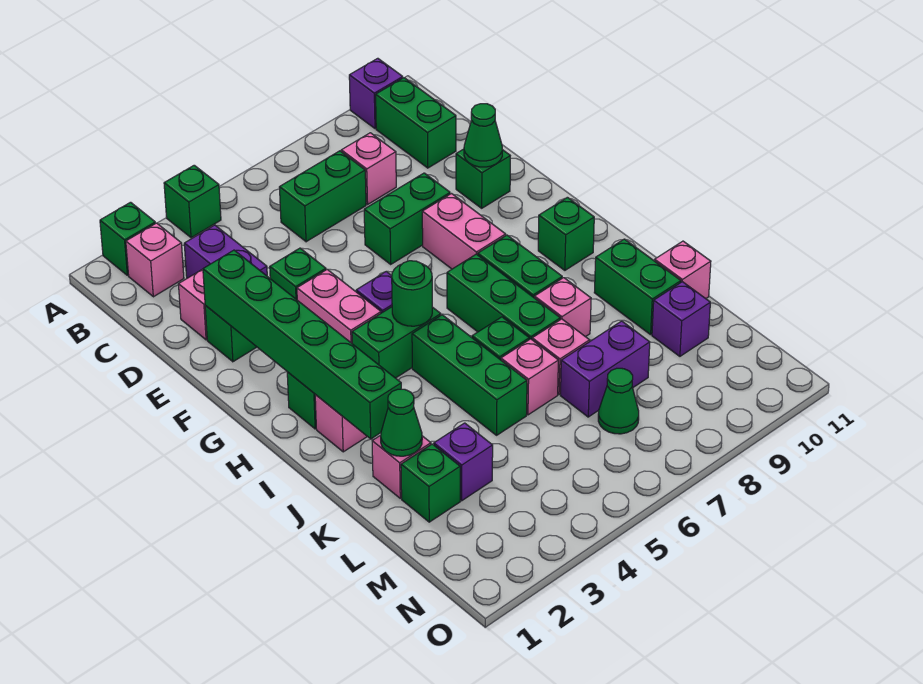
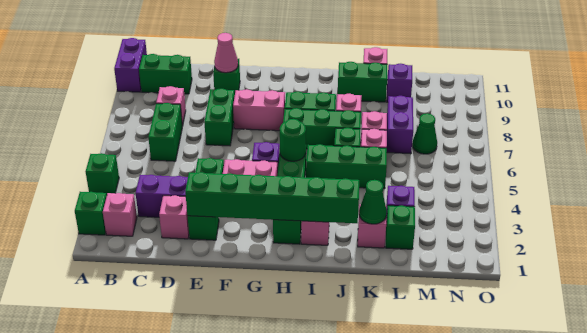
purple 1x1 brick [349,58,403,129] -> purple 1x2 brick [114,38,147,92]
green 1x1 cone [464,104,502,167] -> pink 1x1 cone [214,33,238,73]
green 1x1 brick [538,197,594,270] -> none

